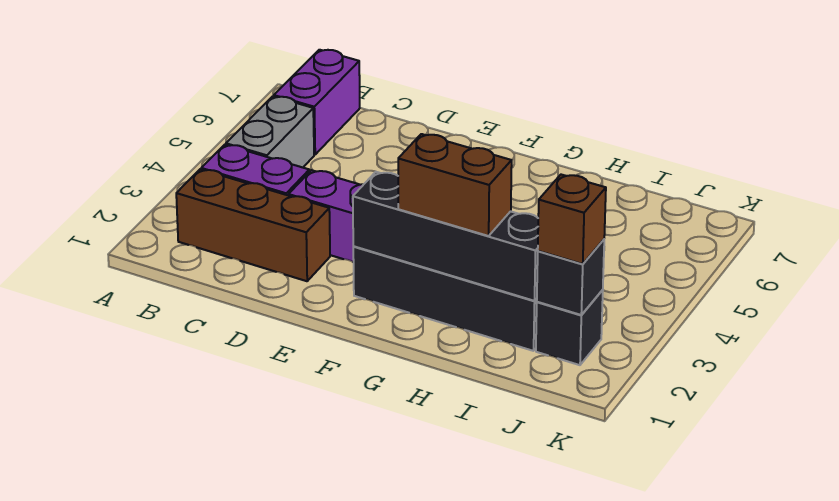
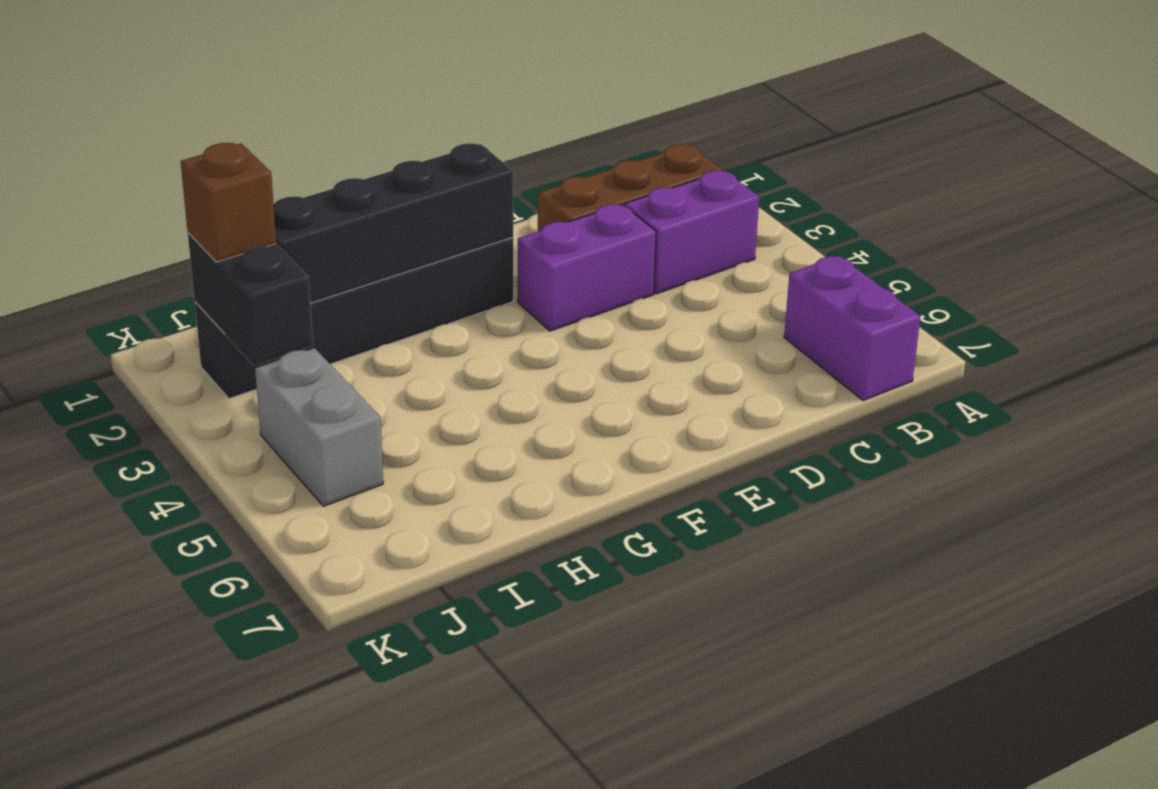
grey 1x2 brick [226,96,314,167] -> grey 1x2 brick moved to [255,348,383,506]
brown 1x2 brick [398,134,512,236] -> none
black 1x1 brick [537,240,604,315] -> black 1x2 brick [188,233,313,366]

